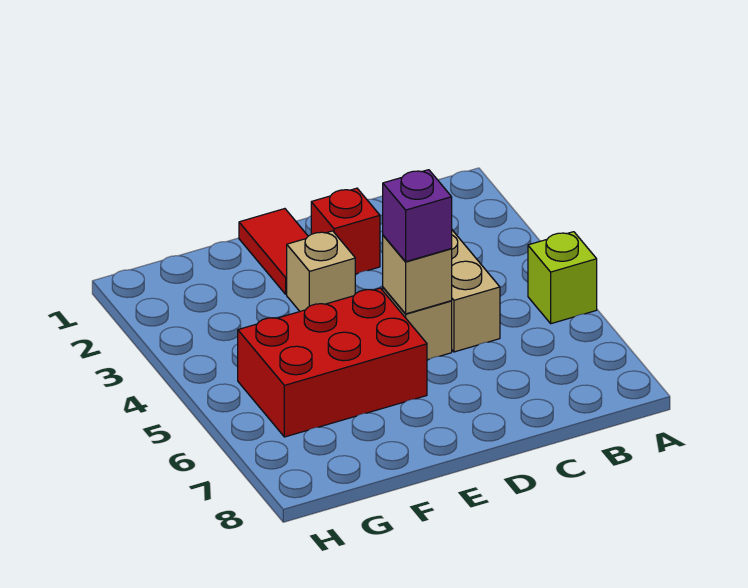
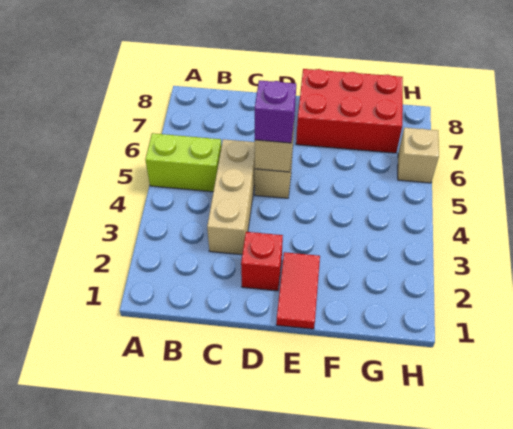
lime 1x1 brick [528,232,597,324] -> lime 1x2 brick [145,133,222,192]
tan 1x1 brick [287,231,355,311] -> tan 1x1 brick moved to [398,128,439,183]
red 2x3 brick [238,288,427,437] -> red 2x3 brick moved to [296,69,403,153]

